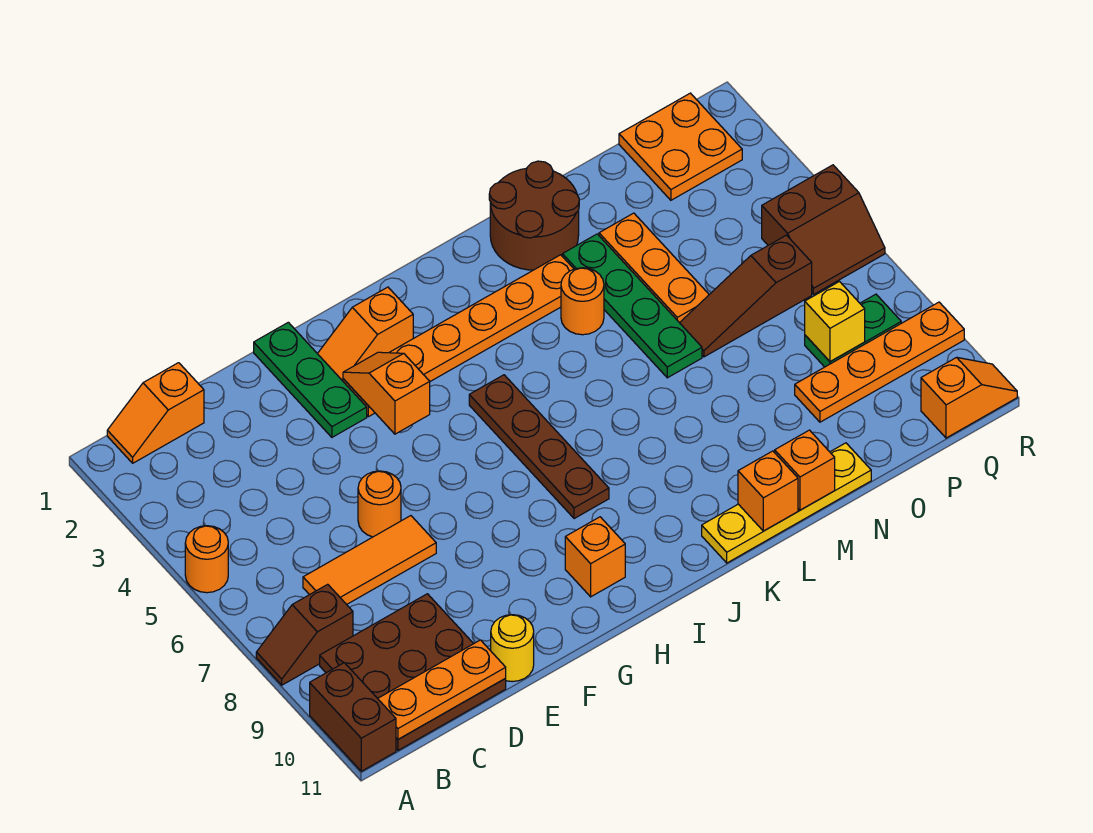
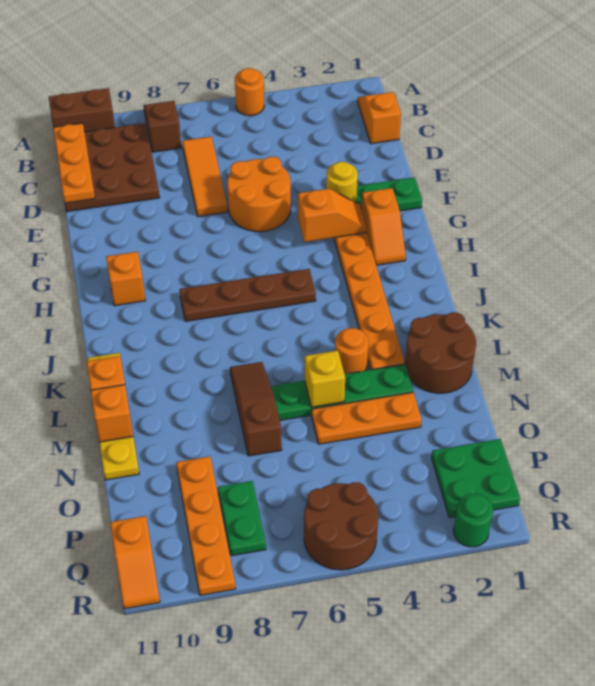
orange 1x1 round brick [358,471,401,537] -> orange 2x2 round brick [227,157,291,232]
yellow 1x1 round brick [491,615,534,682] -> yellow 1x1 round brick moved to [326,162,358,203]
orange 1x2 slope [318,287,413,381] -> orange 1x2 slope turned to [361,188,406,265]
brown 1x3 slope [680,235,812,357] -> brown 1x3 slope moved to [230,362,282,456]
orange 2x2 plate [619,93,742,200] -> green 2x2 plate [432,439,520,518]
yellow 1x1 brick [805,282,865,362] -> yellow 1x1 brick moved to [305,351,345,407]
brown 2x2 slope [762,165,885,294] -> brown 2x2 round brick [304,482,378,570]
none -> green 1x1 round brick [453,494,493,547]

